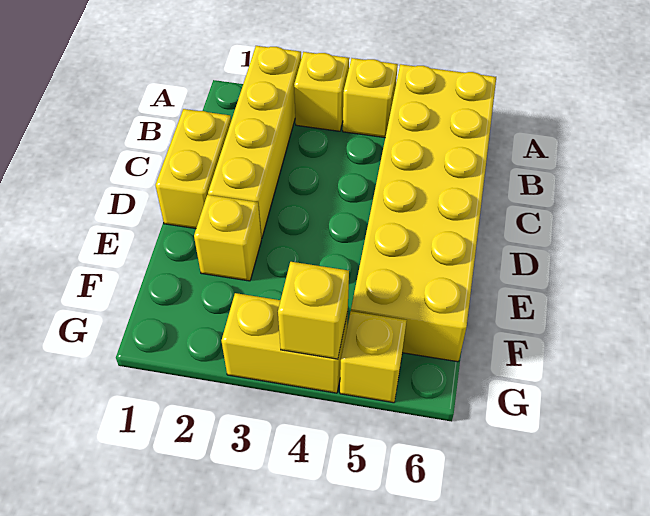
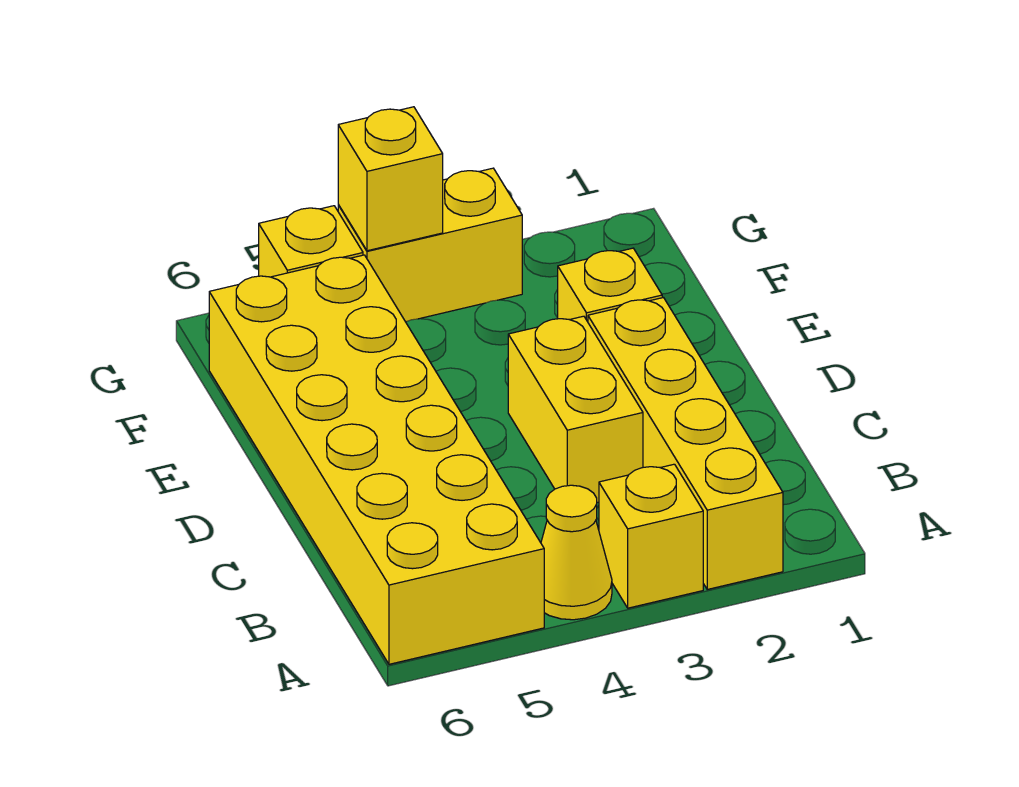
yellow 1x1 brick [343,58,398,138] -> yellow 1x1 cone [541,485,612,620]
yellow 1x2 brick [155,109,231,229] -> yellow 1x2 brick moved to [508,316,643,503]

